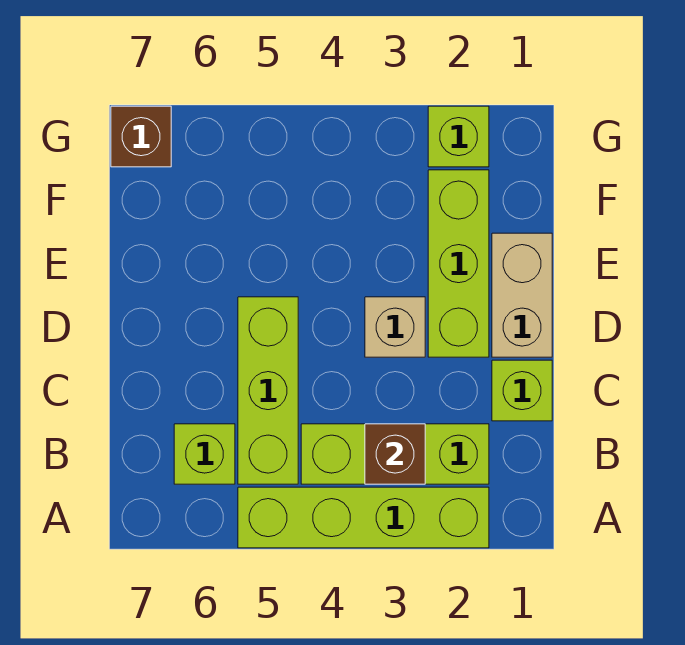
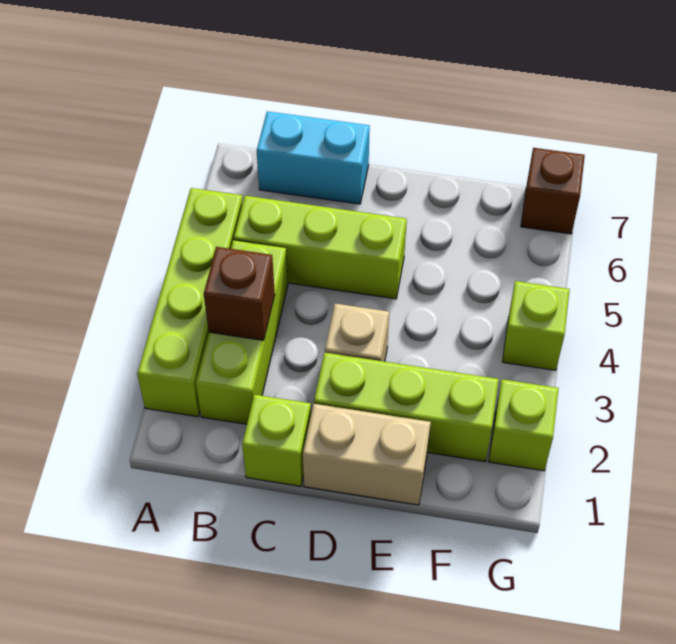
lime 1x1 brick [174,424,235,484] -> lime 1x1 brick moved to [502,281,570,370]
none -> cyan 1x2 brick [257,111,370,204]

